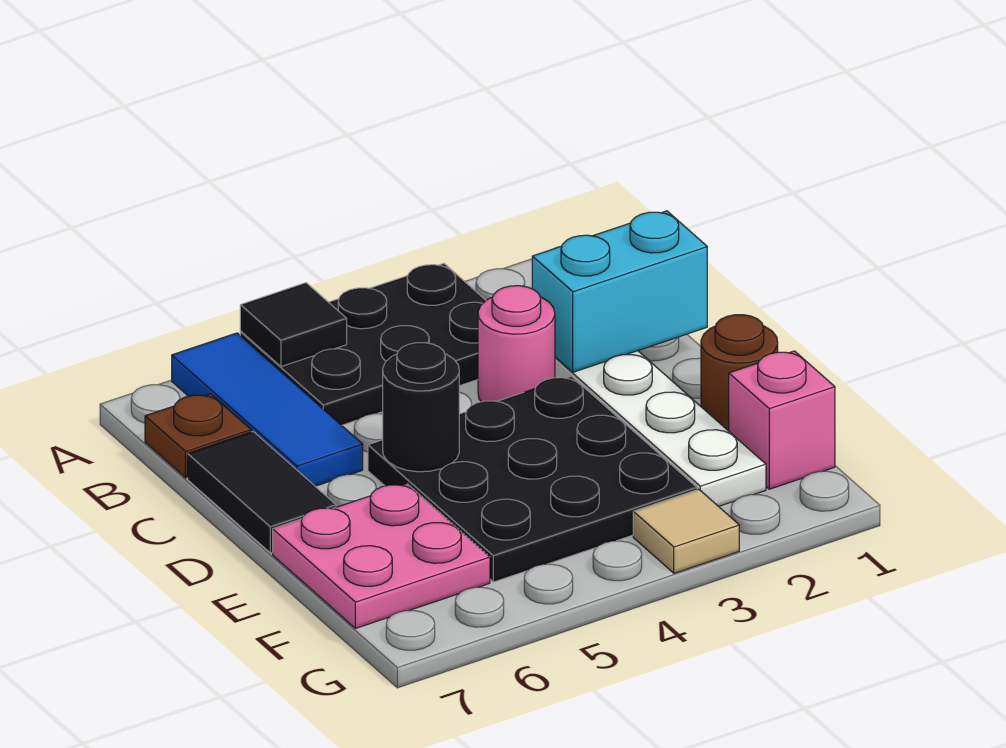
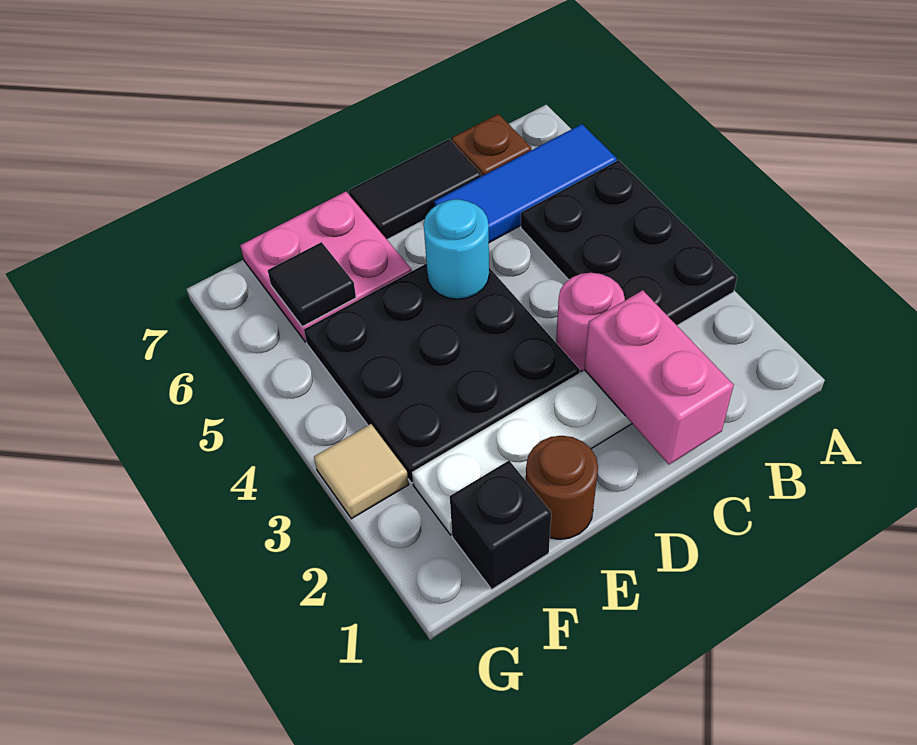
black 1x1 tile [240,283,347,367] -> black 1x1 tile moved to [268,242,356,327]
cyan 1x2 brick [532,211,707,372] -> pink 1x2 brick [584,290,734,464]
black 1x1 round brick [383,343,459,472] -> cyan 1x1 round brick [424,199,489,299]
pink 1x1 brick [729,351,835,489] -> black 1x1 brick [450,460,551,589]

